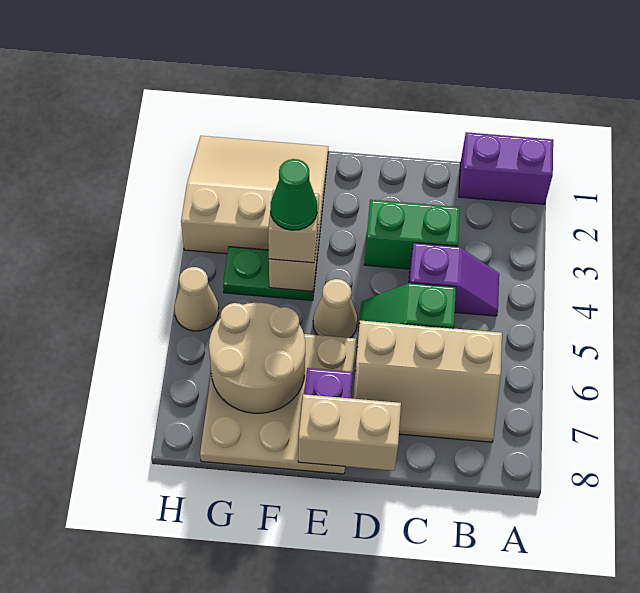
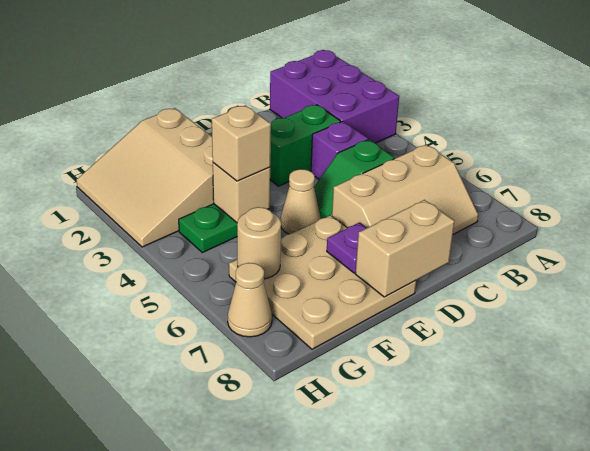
purple 1x2 brick [459,132,553,204] -> purple 2x3 brick [270,50,399,143]
tan 3x3 slope [181,136,328,257] -> tan 3x3 slope turned to [76,108,214,247]
green 1x1 cone [271,159,317,230] -> none
tan 2x2 round brick [209,303,305,413] -> tan 1x1 round brick [237,207,281,279]
tan 1x1 cone [174,267,219,331] -> tan 1x1 cone moved to [228,263,272,337]

